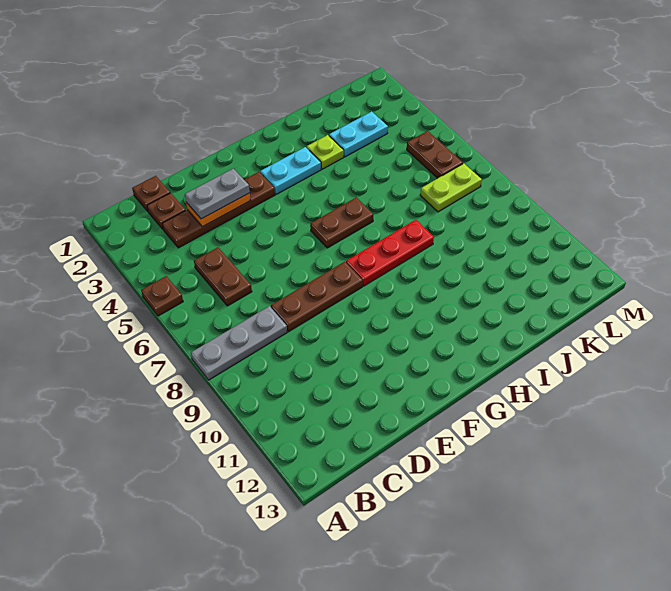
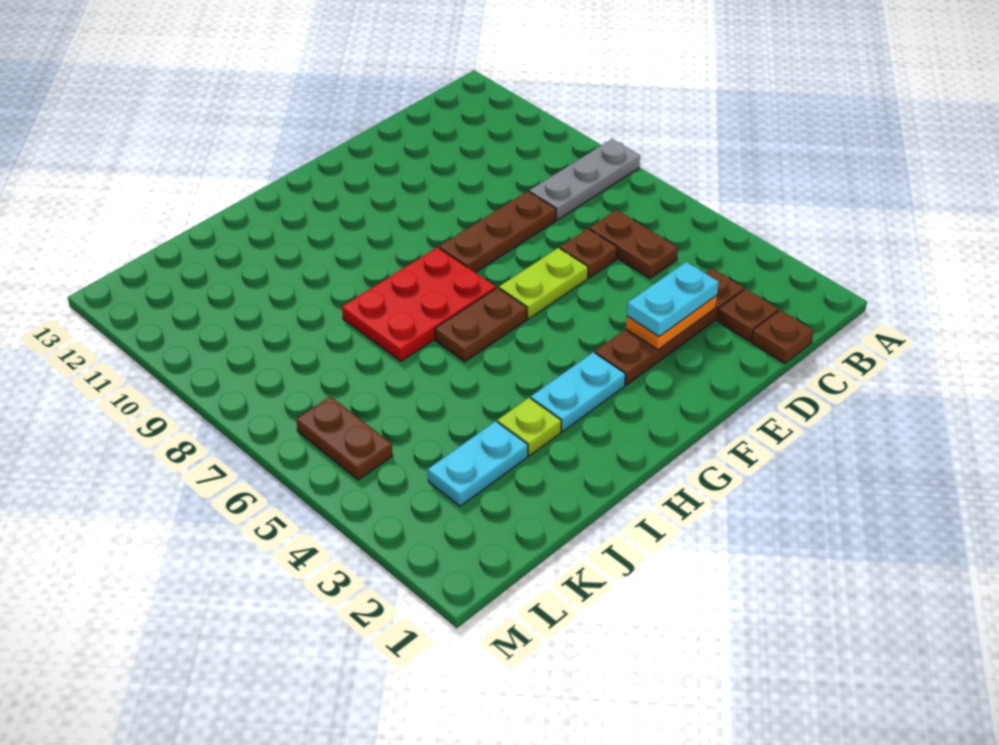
brown 1x1 plate [141,276,183,316] -> brown 1x1 plate moved to [560,229,618,278]
grey 1x2 plate [185,169,250,219] -> cyan 1x2 plate [627,262,719,336]
red 1x3 plate [346,220,434,286] -> red 2x3 plate [342,247,496,361]
lime 1x2 plate [420,163,482,212] -> lime 1x2 plate moved to [499,248,588,319]

